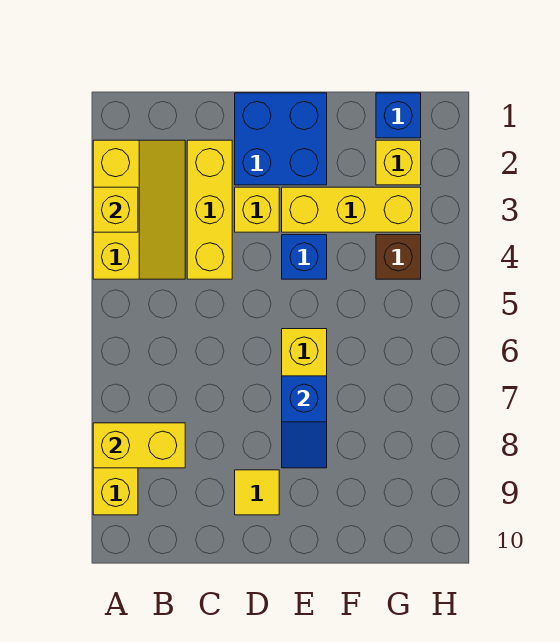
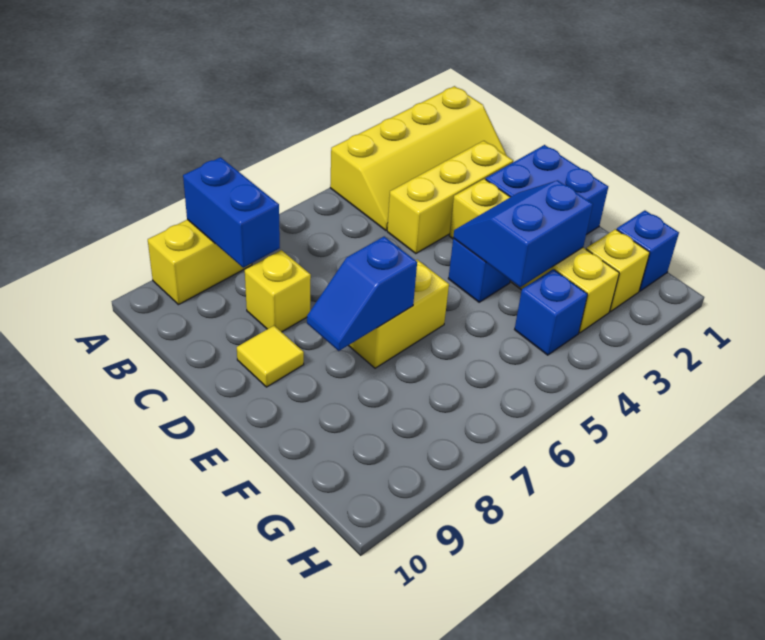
yellow 2x3 slope [93,140,185,279] -> yellow 2x4 slope [330,86,507,231]
yellow 1x1 brick [93,187,138,232] -> yellow 1x1 brick moved to [245,250,311,332]
yellow 1x2 brick [93,423,185,468] -> blue 1x2 brick [183,157,280,268]
none -> blue 2x2 slope [453,180,593,287]
brown 1x1 brick [376,235,421,279] -> blue 1x1 brick [515,269,588,355]

